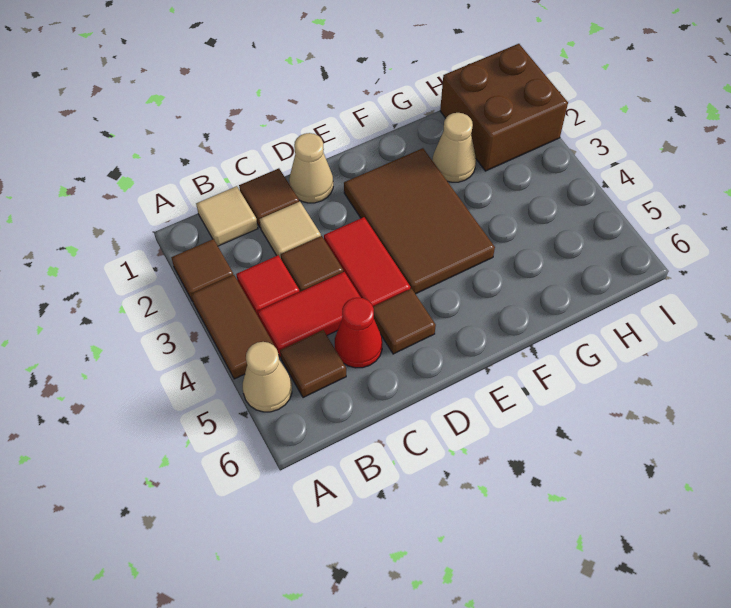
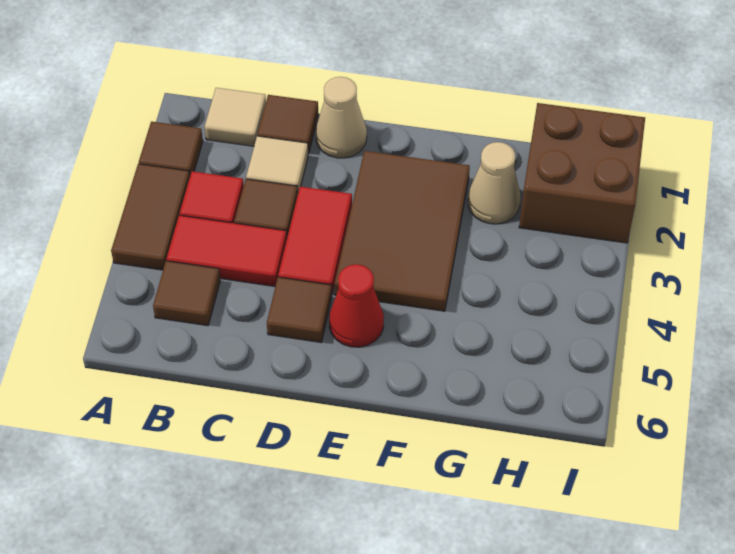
tan 1x1 cone [243,342,292,412] -> none
red 1x1 cone [335,298,382,368] -> red 1x1 cone moved to [329,264,384,347]

